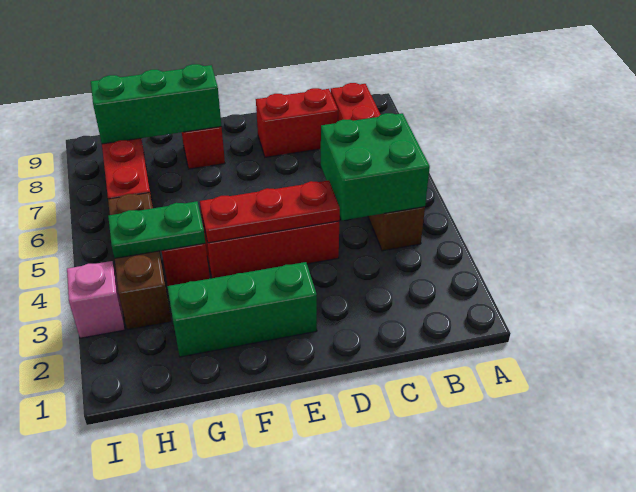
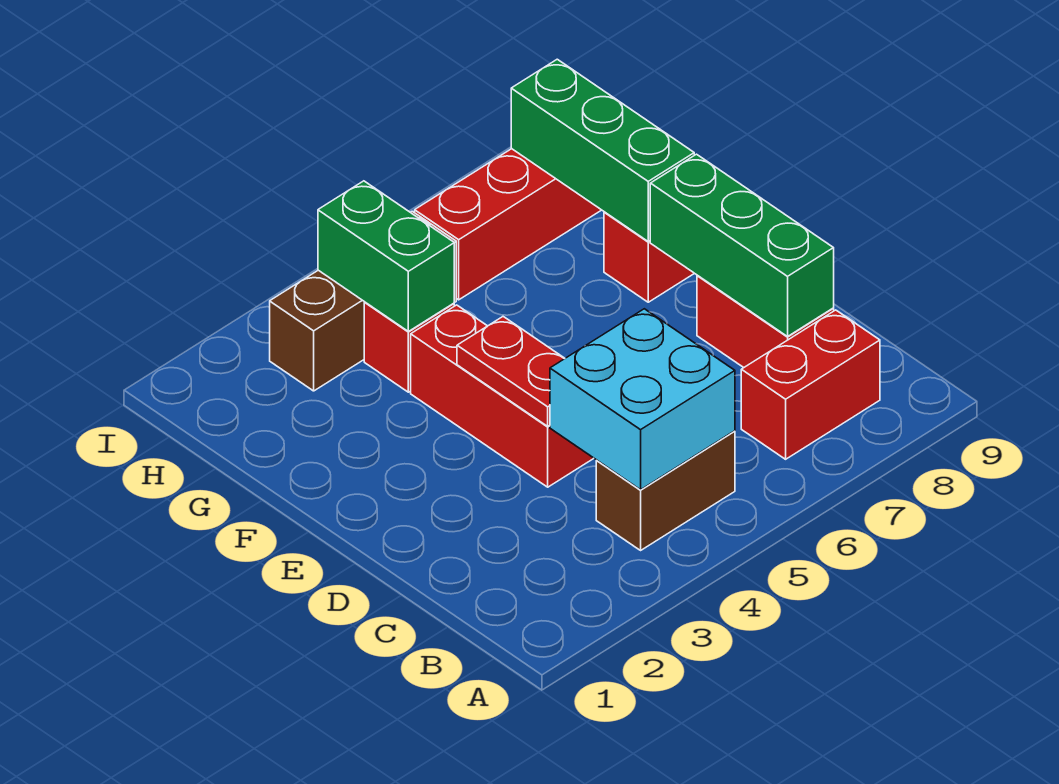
green 2x2 brick [321,113,430,220] -> cyan 2x2 brick [550,309,735,490]
red 1x3 plate [200,180,340,243] -> red 1x2 plate [457,317,565,426]
green 1x3 brick [167,262,317,357] -> green 1x3 brick moved to [650,154,834,336]
green 1x2 plate [108,201,205,258] -> green 1x2 brick [318,181,454,331]
pink 1x1 brick [67,261,125,338] -> none

